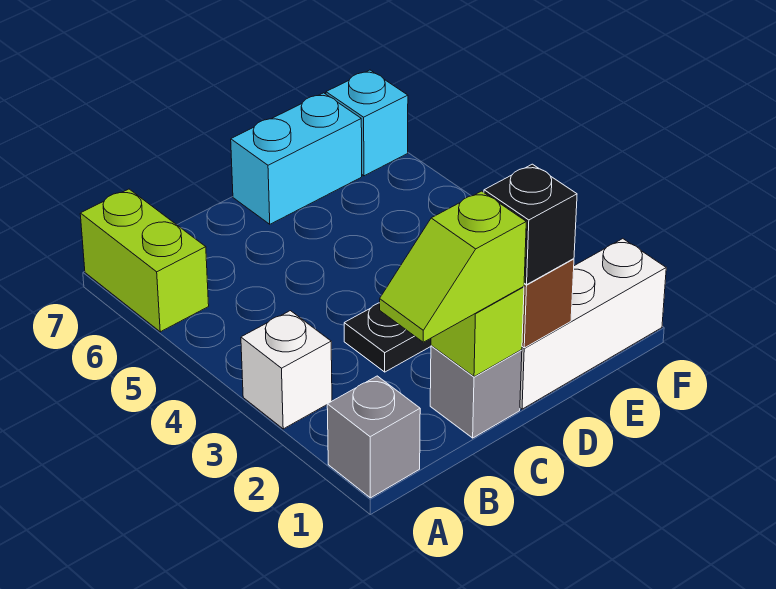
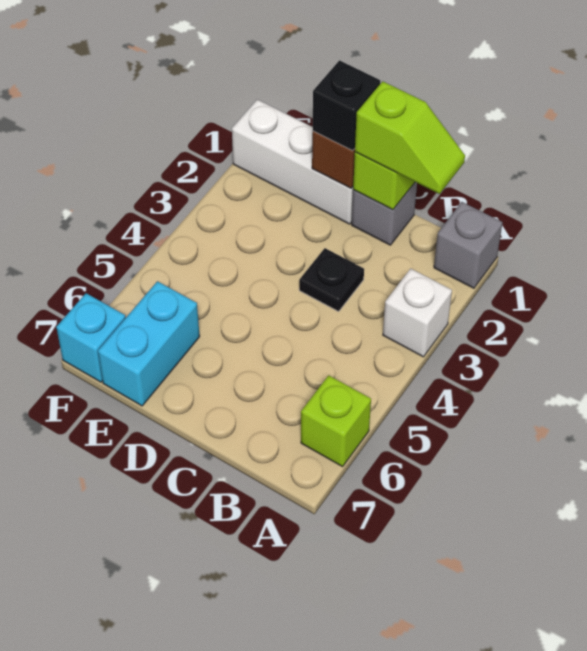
lime 1x2 brick [80,189,209,332] -> lime 1x1 brick [301,375,371,467]
cyan 1x2 brick [231,93,362,224] -> cyan 1x2 brick turned to [98,281,200,406]

